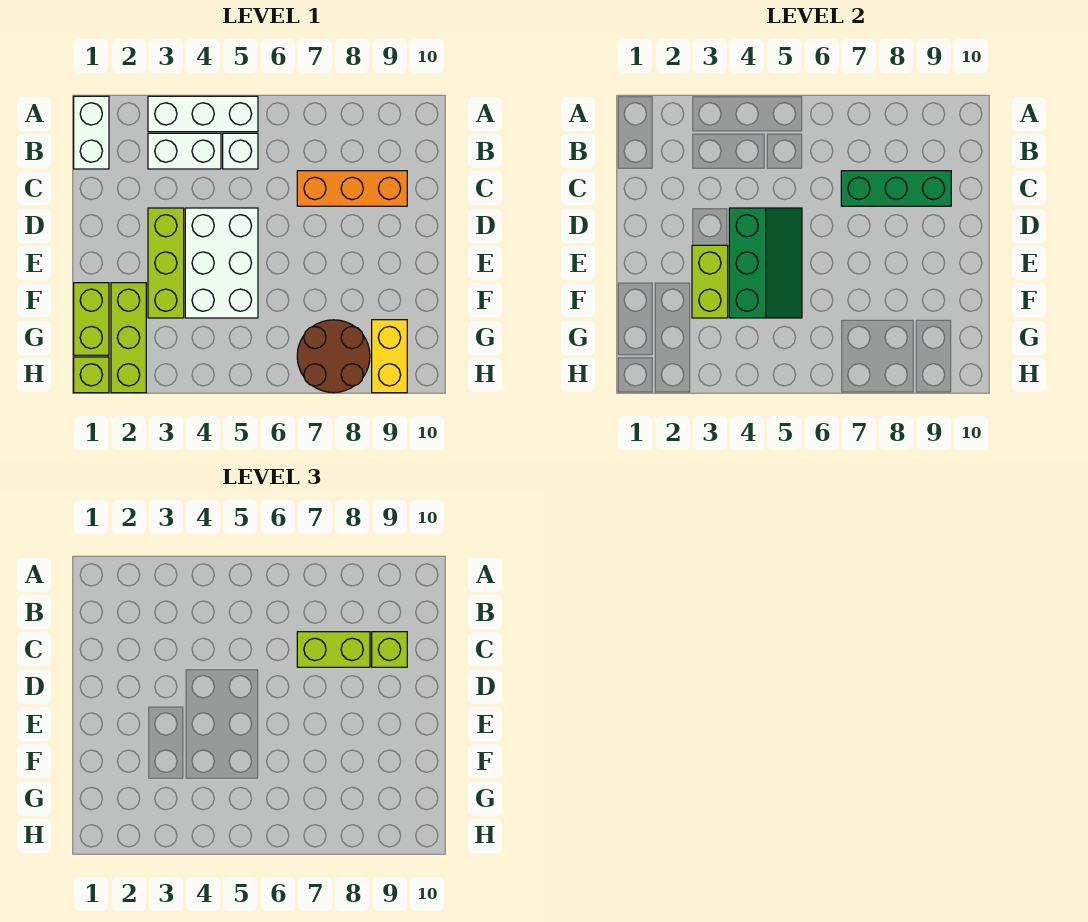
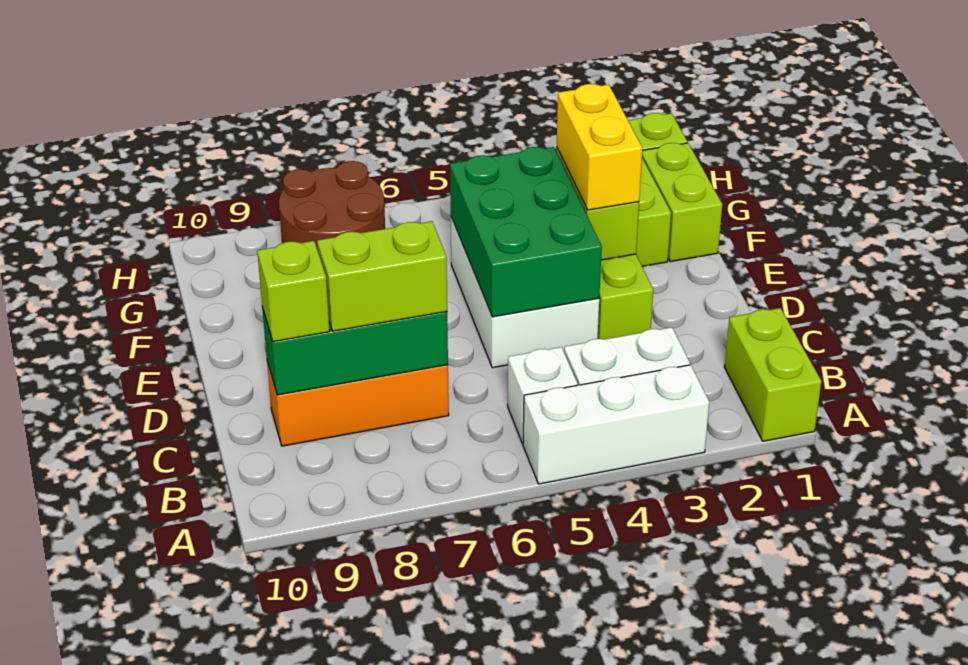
white 1x2 brick [74,96,109,169] -> lime 1x2 brick [724,308,822,441]
green 2x3 slope [729,208,802,318] -> green 2x3 brick [450,147,602,317]
yellow 1x2 brick [372,320,407,393] -> yellow 1x2 brick moved to [557,84,642,210]

